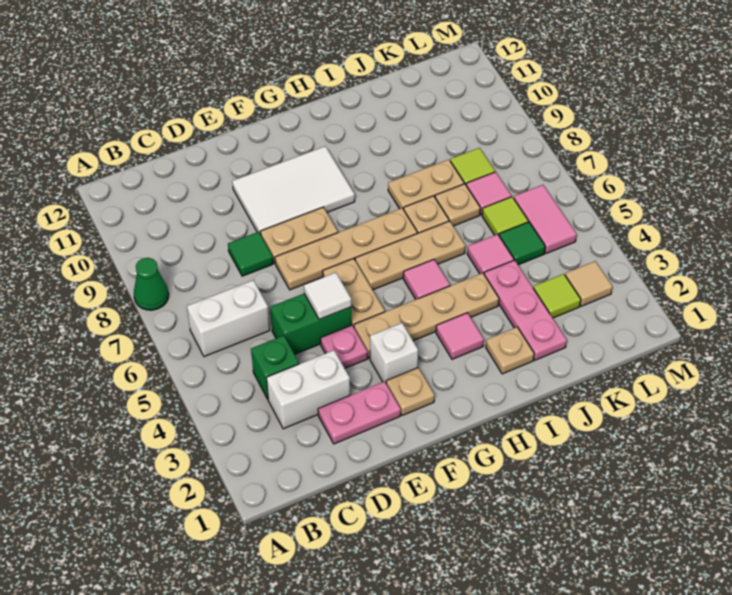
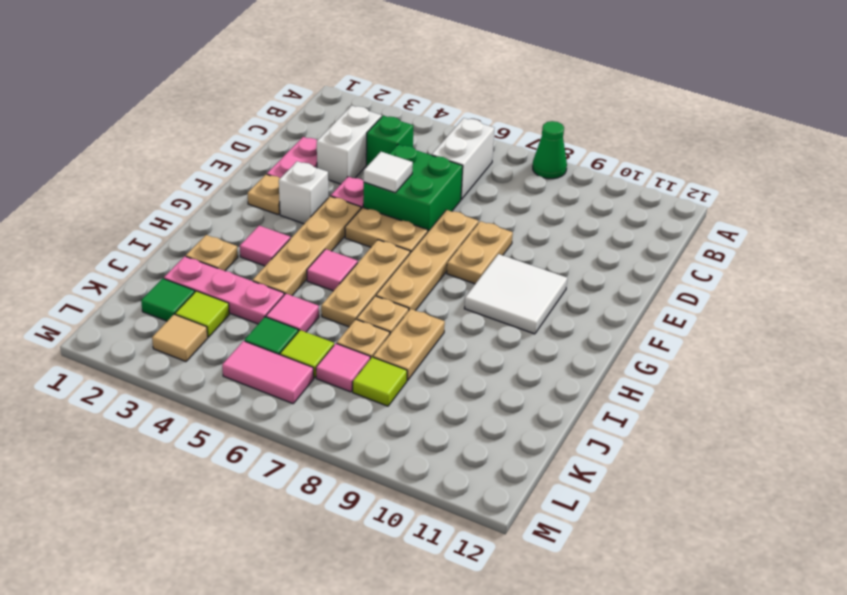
green 1x2 brick [270,294,352,354] -> green 2x2 brick [363,145,463,231]
green 1x1 tile [228,232,273,276] -> green 1x1 tile moved to [141,278,195,321]
white 2x3 tile [232,146,355,234] -> white 2x2 tile [464,254,567,334]

